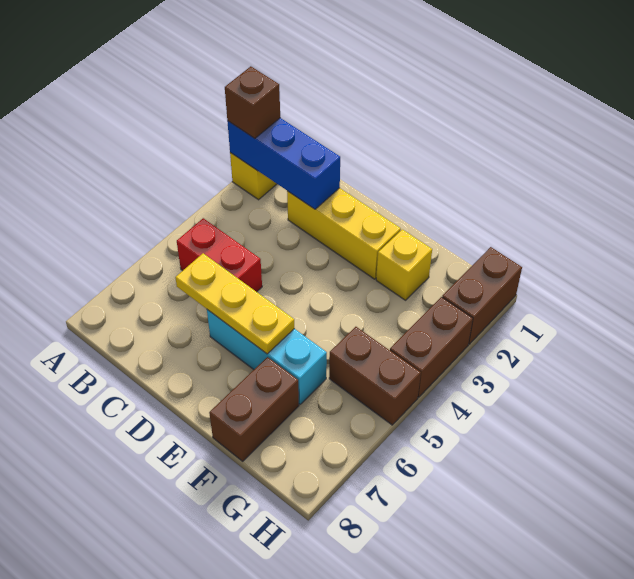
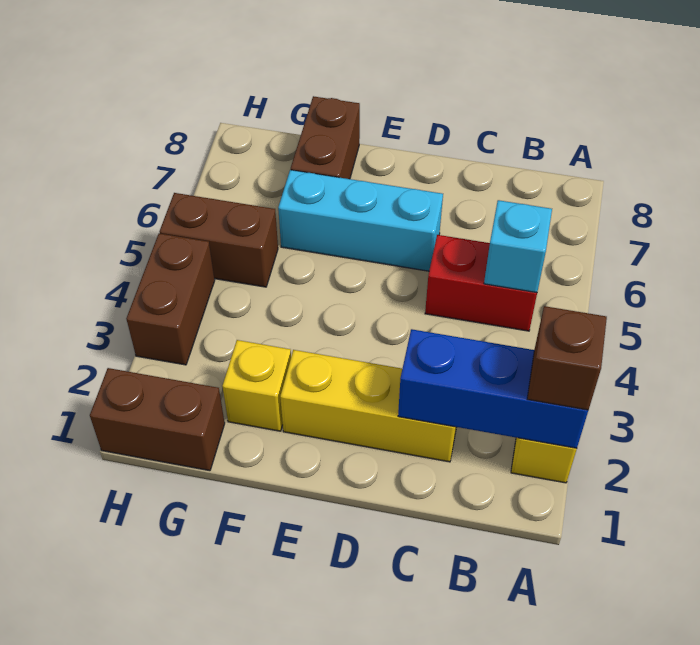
none -> cyan 1x1 brick [484,200,552,293]
yellow 1x3 plate [175,253,294,354] -> none
brown 1x2 brick [442,247,522,344] -> brown 1x2 brick turned to [90,368,225,471]

